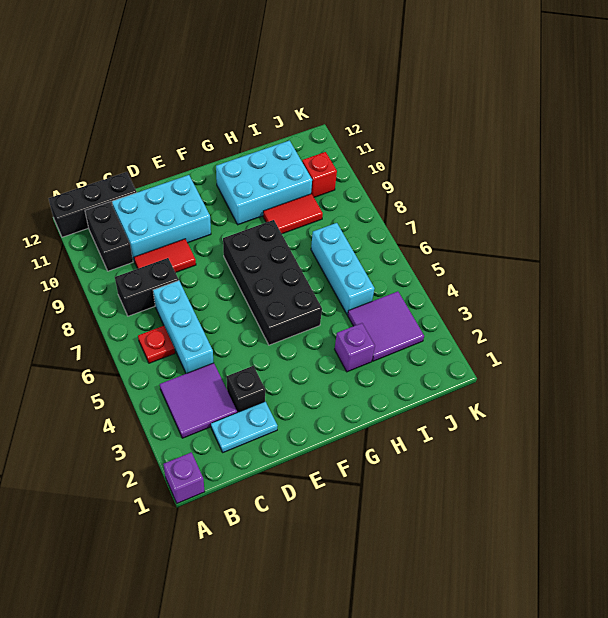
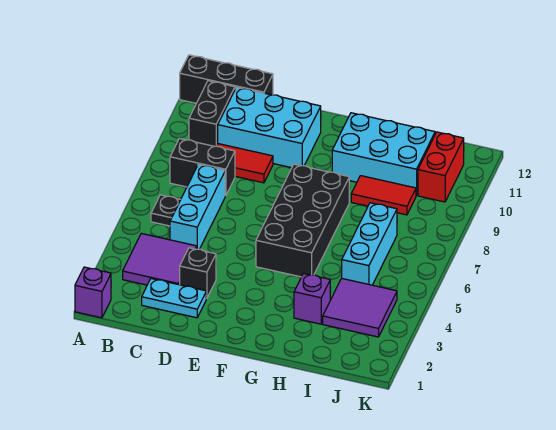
red 1x1 plate [138,326,175,363] -> black 1x1 plate [151,195,181,226]
red 1x1 brick [302,152,337,197] -> red 1x2 brick [418,132,464,202]

